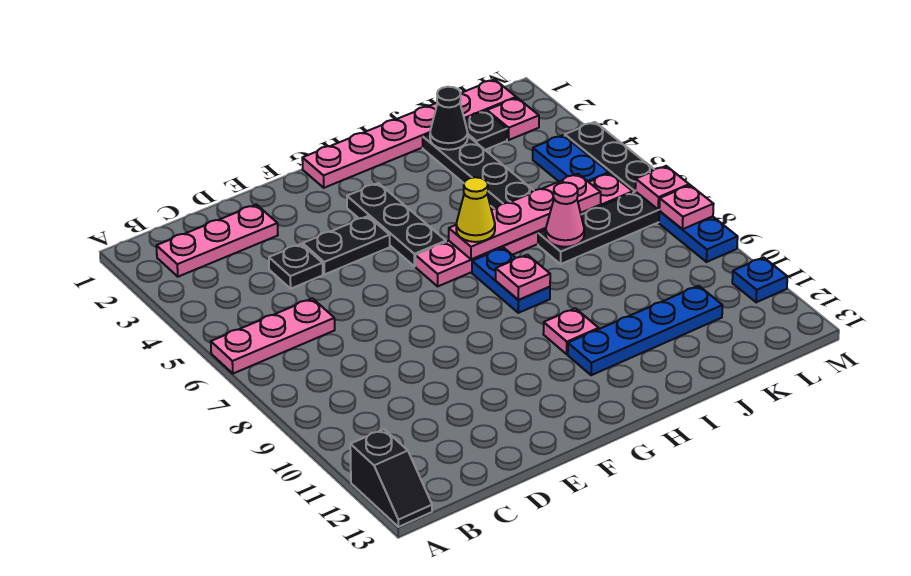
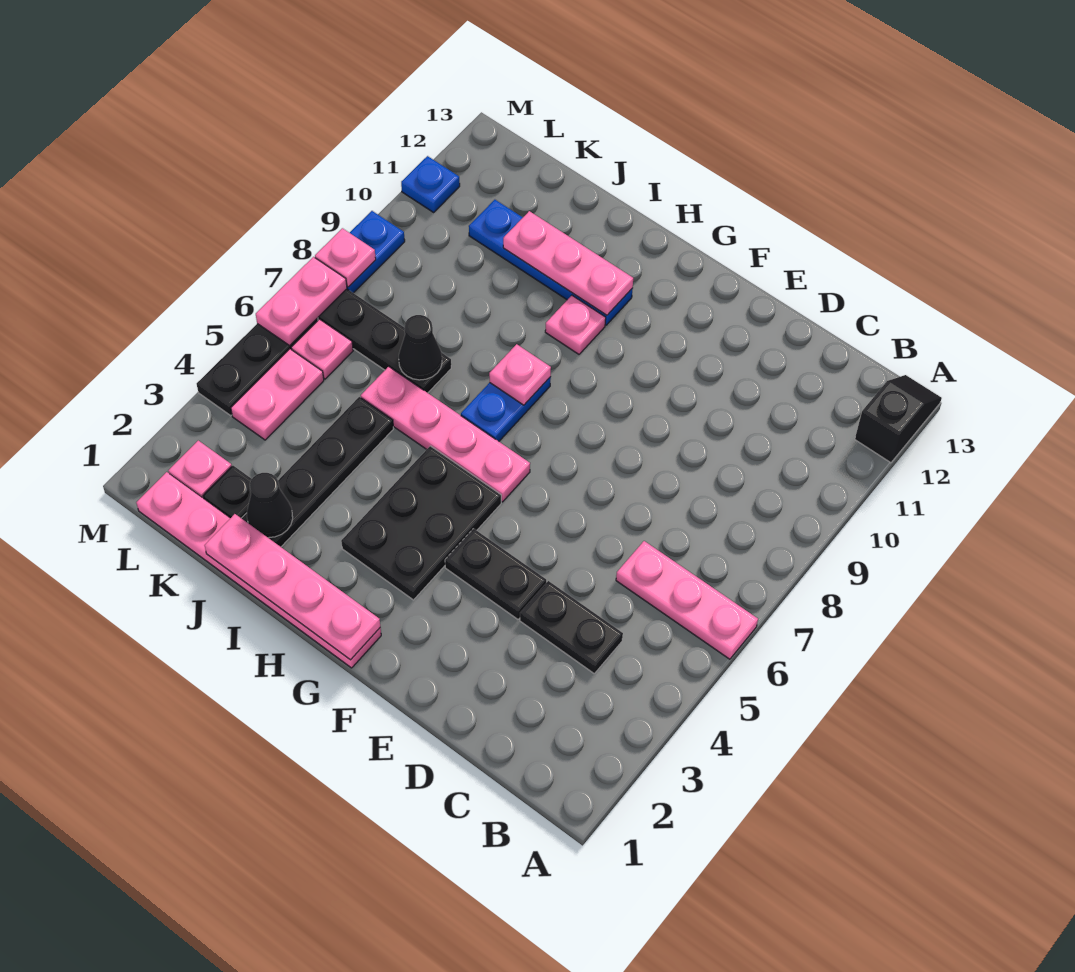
pink 1x3 plate [156,204,278,277] -> pink 1x3 plate moved to [503,211,633,315]
black 1x1 plate [269,244,323,289] -> black 1x2 plate [520,581,623,673]
black 1x3 plate [347,183,446,266] -> black 2x3 plate [341,446,501,600]
pink 1x4 plate [449,174,601,259] -> pink 1x4 plate moved to [205,514,380,660]
yellow 1x1 cone [456,177,495,242] -> none
pink 1x1 cone [546,182,584,247] -> black 1x1 cone [399,315,442,380]
blue 1x2 plate [533,135,609,182] -> pink 1x2 plate [231,349,324,440]
pink 1x1 plate [635,166,689,209] -> pink 1x2 plate [256,257,347,346]

